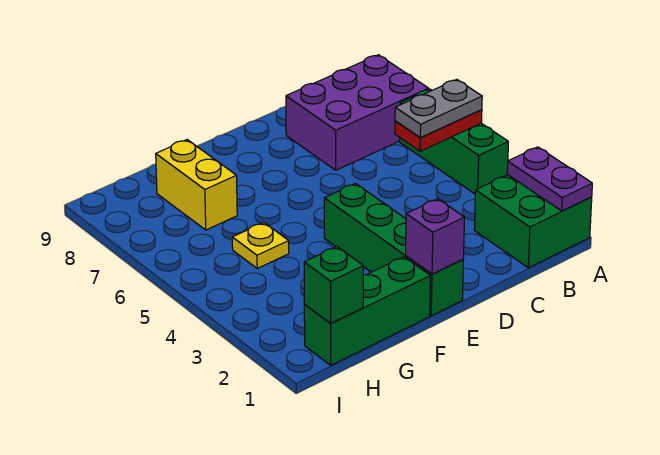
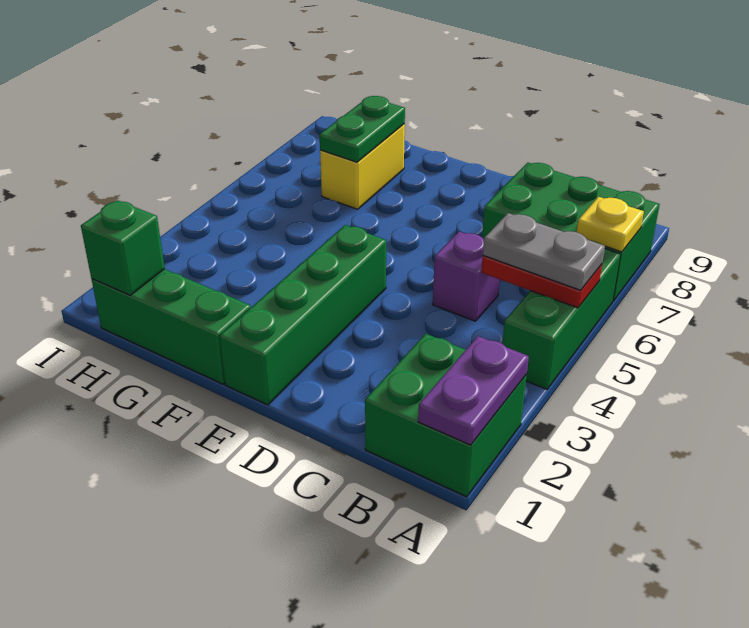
purple 2x3 brick [286,55,429,170] -> green 2x3 brick [482,163,660,301]
purple 1x1 brick [406,199,465,274] -> purple 1x1 brick moved to [433,232,500,321]
yellow 1x1 plate [232,223,289,268] -> yellow 1x1 plate moved to [577,197,644,252]
none -> green 1x2 plate [320,96,405,162]

